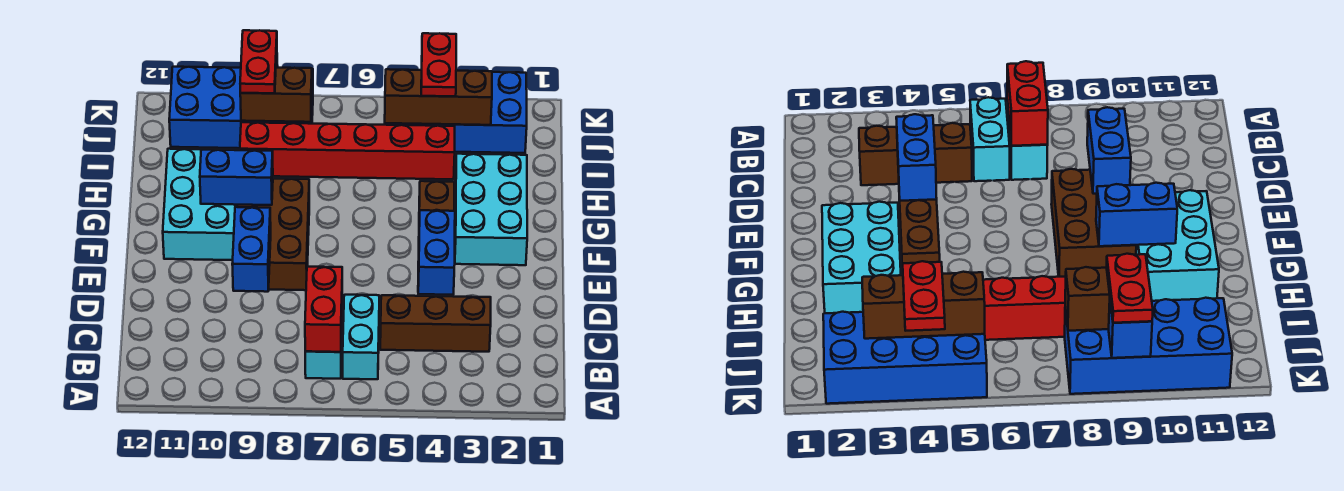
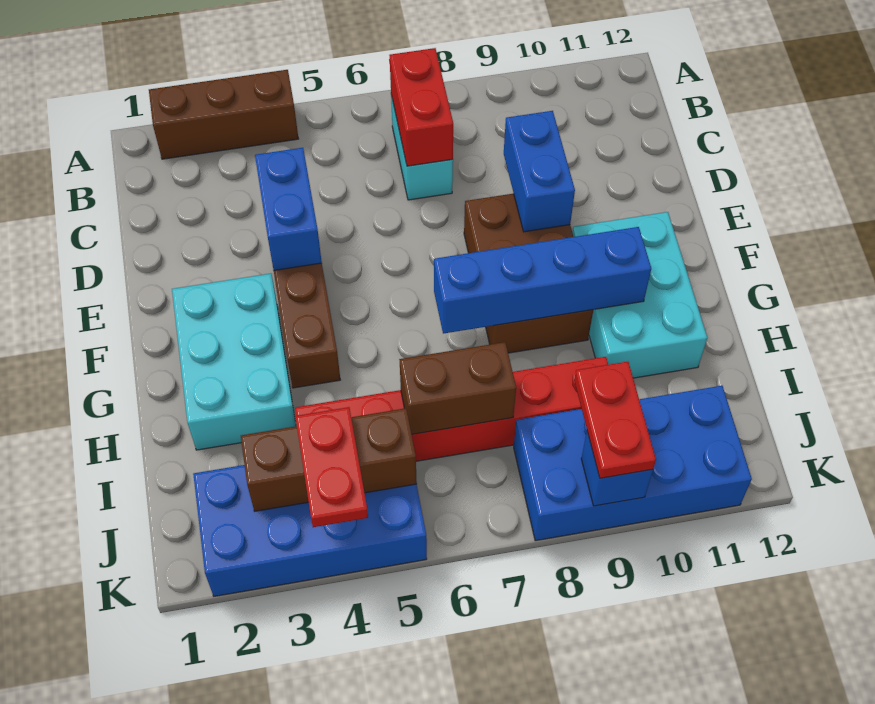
cyan 1x2 brick [343,295,379,379] -> none
brown 1x3 brick [380,295,491,352] -> brown 1x3 brick moved to [149,70,298,159]
blue 1x2 brick [200,150,273,205] -> blue 1x4 brick [434,227,651,334]
brown 1x2 brick [240,68,312,122] -> brown 1x2 brick moved to [399,342,516,434]

